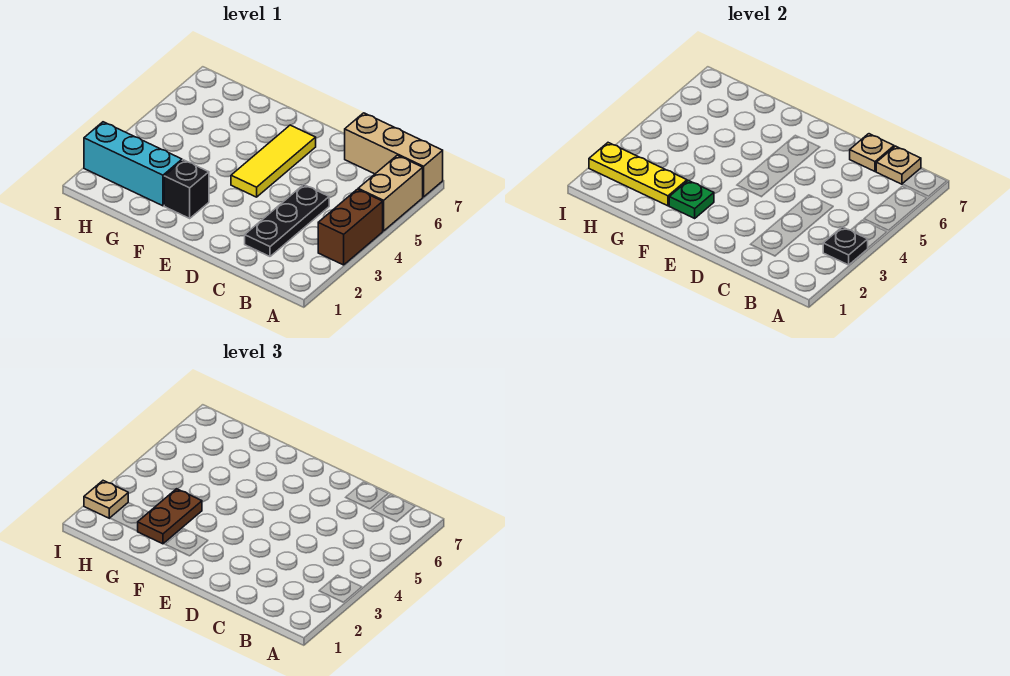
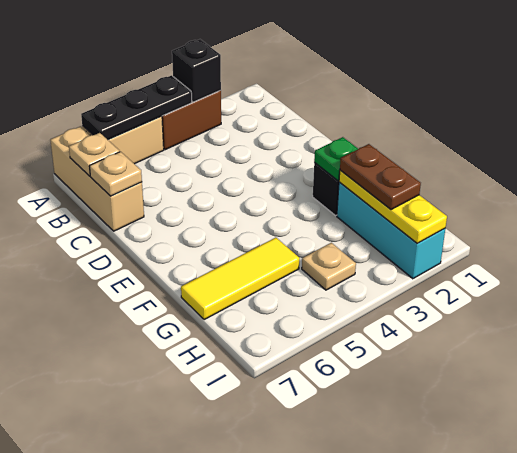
black 1x1 plate [823,227,868,265] -> black 1x1 brick [172,39,221,102]
black 1x3 plate [245,185,329,256] -> black 1x3 plate moved to [81,75,192,140]
yellow 1x3 tile [231,125,316,197] -> yellow 1x3 tile moved to [181,238,300,320]
brown 1x2 plate [138,489,202,544] -> brown 1x2 plate turned to [340,144,421,210]
tan 1x1 plate [84,481,128,518] -> tan 1x1 plate moved to [302,243,356,290]

